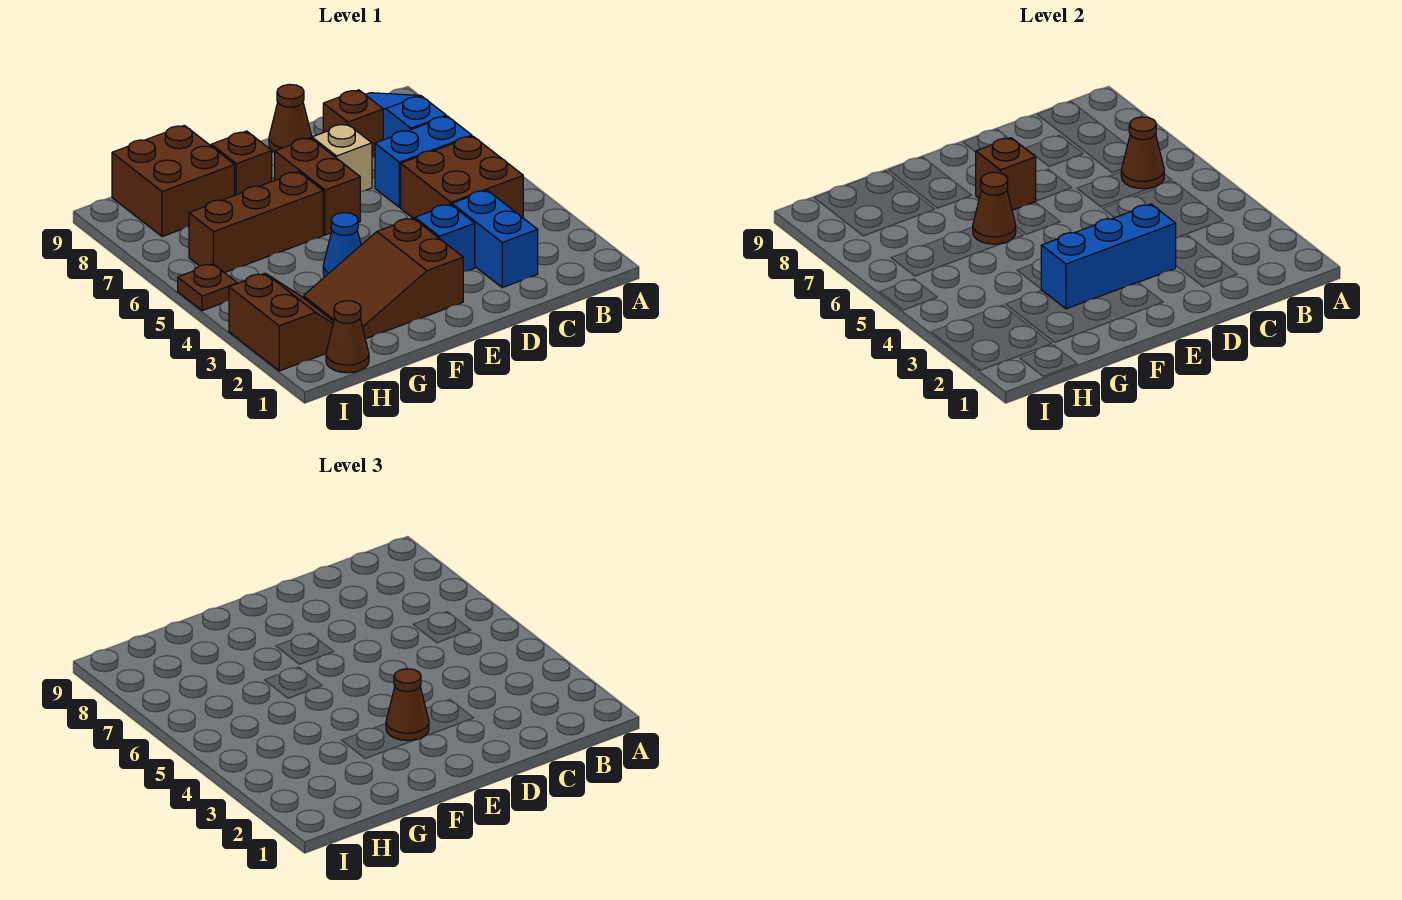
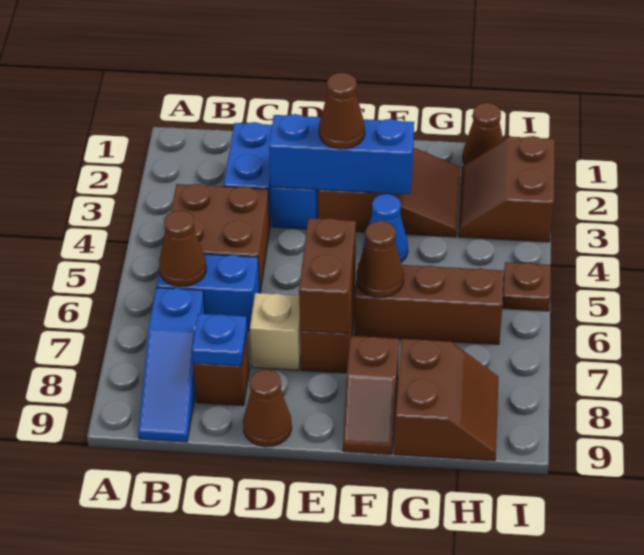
none -> blue 1x1 plate [192,314,247,366]
brown 1x1 brick [976,138,1036,210] -> brown 1x2 brick [299,218,356,333]
brown 2x2 brick [112,125,235,237] -> brown 2x2 slope [394,339,499,461]

